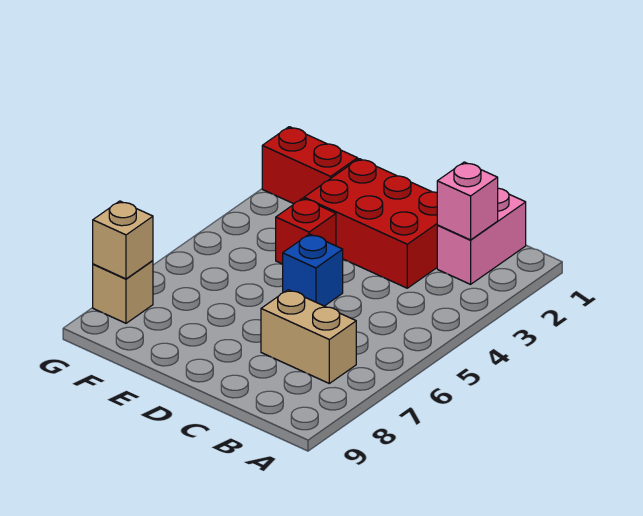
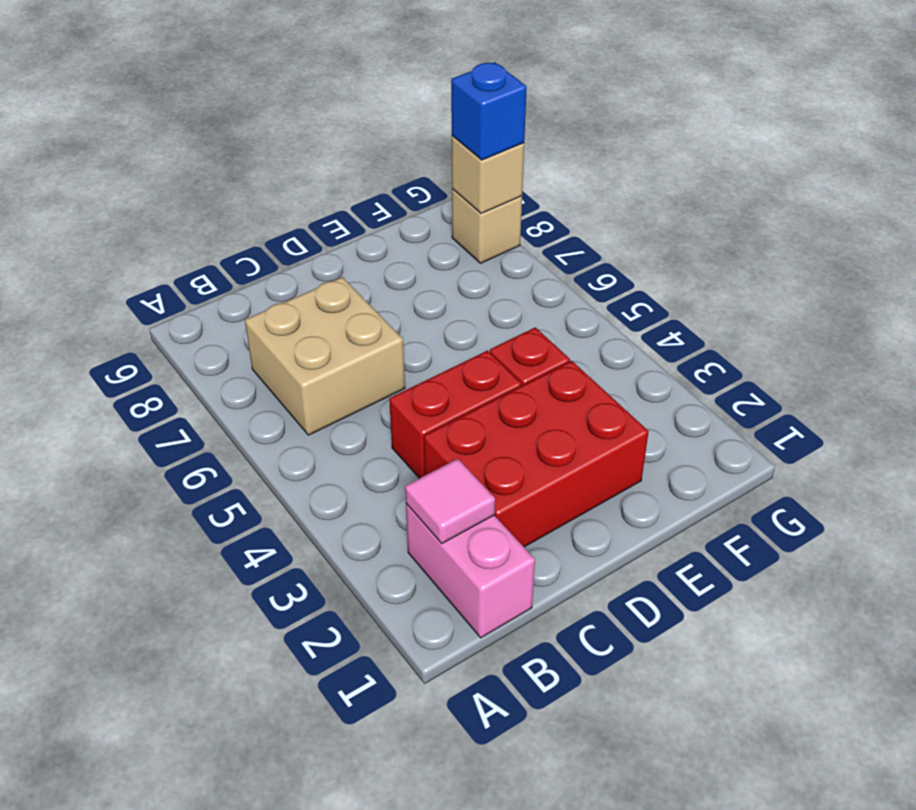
pink 1x1 brick [437,162,498,240] -> pink 1x1 tile [405,459,495,544]
tan 1x2 brick [261,290,356,383] -> tan 2x2 brick [245,277,405,435]
blue 1x1 brick [283,234,343,306] -> blue 1x1 brick moved to [451,62,527,160]
red 1x2 brick [262,127,358,204] -> red 1x2 brick moved to [389,351,522,478]

